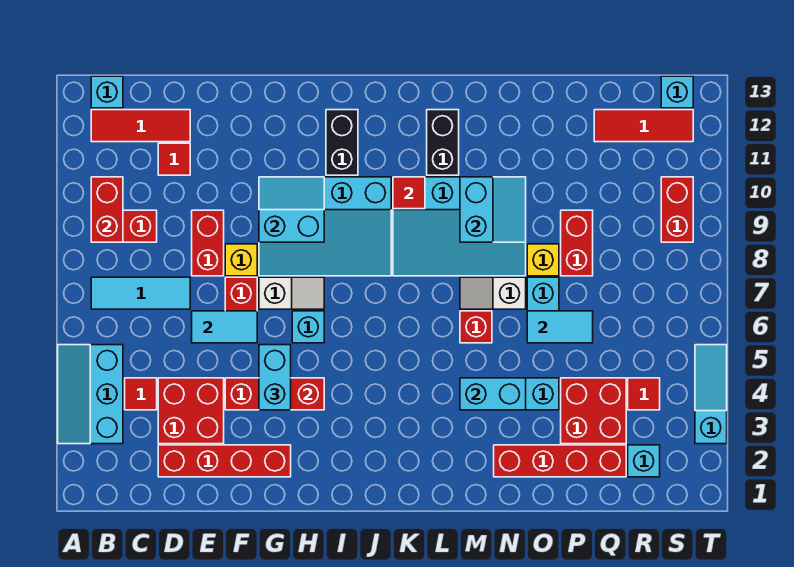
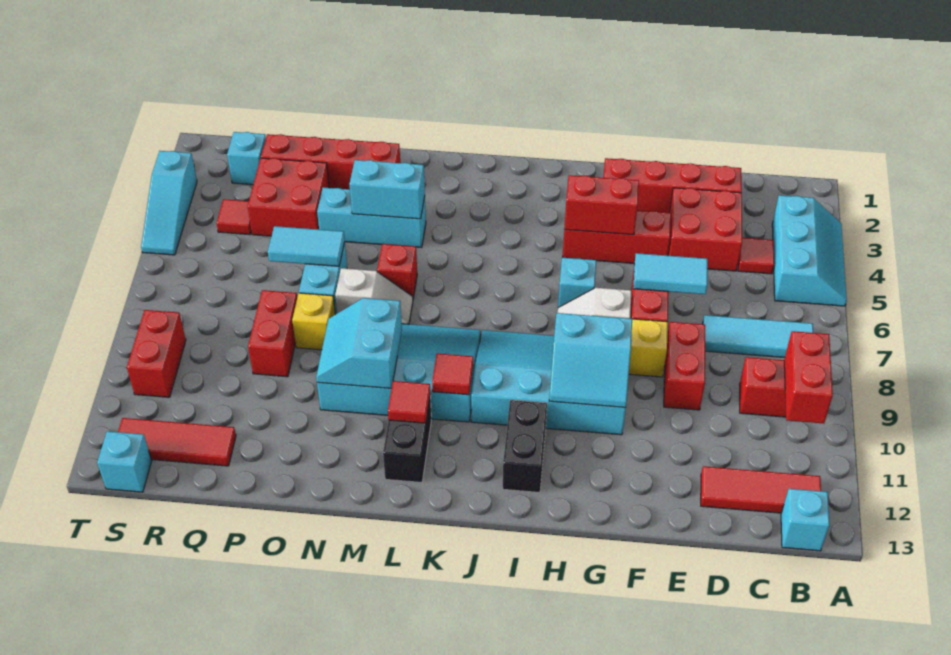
red 1x1 tile [158,143,190,175] -> red 1x1 tile moved to [388,381,430,423]
cyan 1x2 brick [259,345,291,410] -> none

